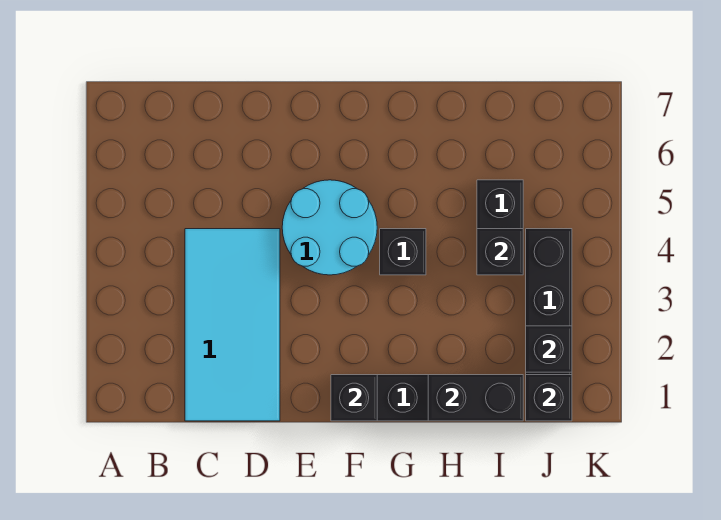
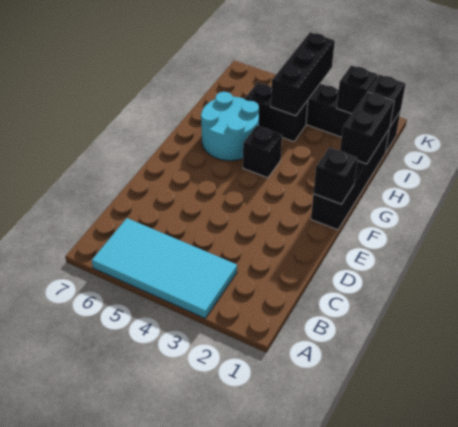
cyan 2x4 tile [185,229,280,421] -> cyan 2x4 tile moved to [92,218,237,318]
cyan 2x2 round brick [282,180,377,275] -> cyan 2x2 round brick moved to [201,92,259,161]
black 1x1 brick [477,229,523,275] -> black 1x3 brick [271,32,335,116]

